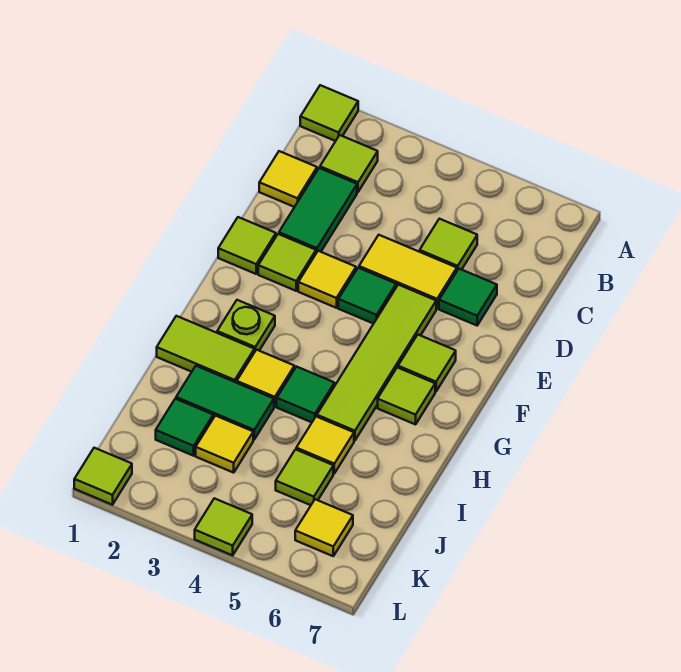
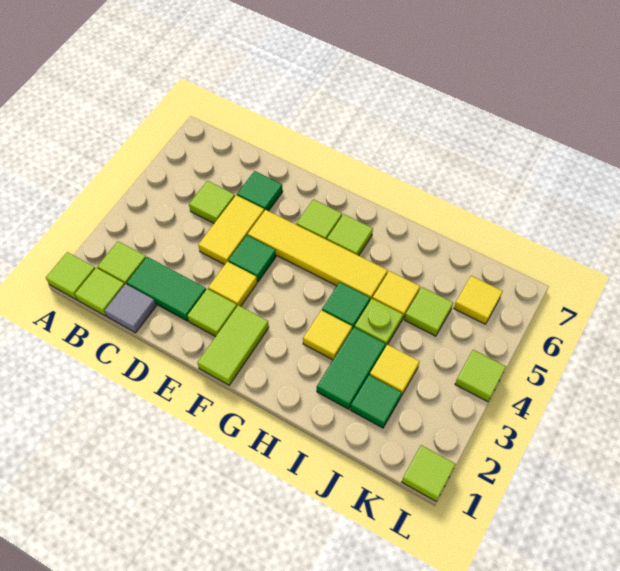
yellow 1x1 tile [259,151,317,207] -> grey 1x1 tile [105,284,156,333]
lime 1x1 tile [218,217,276,274] -> lime 1x1 tile moved to [75,268,125,316]
lime 1x4 tile [317,285,436,441] -> yellow 1x4 tile [248,210,388,301]
lime 1x1 plate [217,300,275,352] -> lime 1x1 plate moved to [355,299,403,347]
lime 1x2 tile [157,316,254,383] -> lime 1x2 tile moved to [198,305,269,385]

